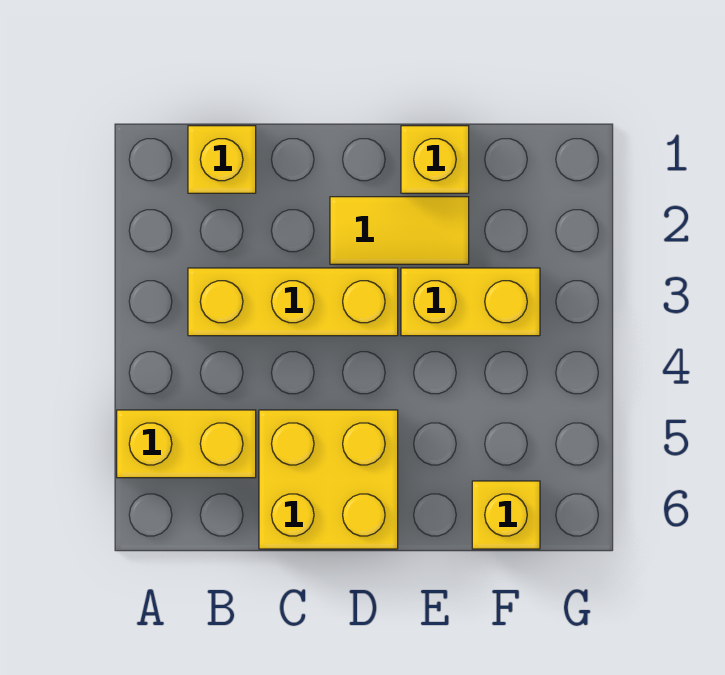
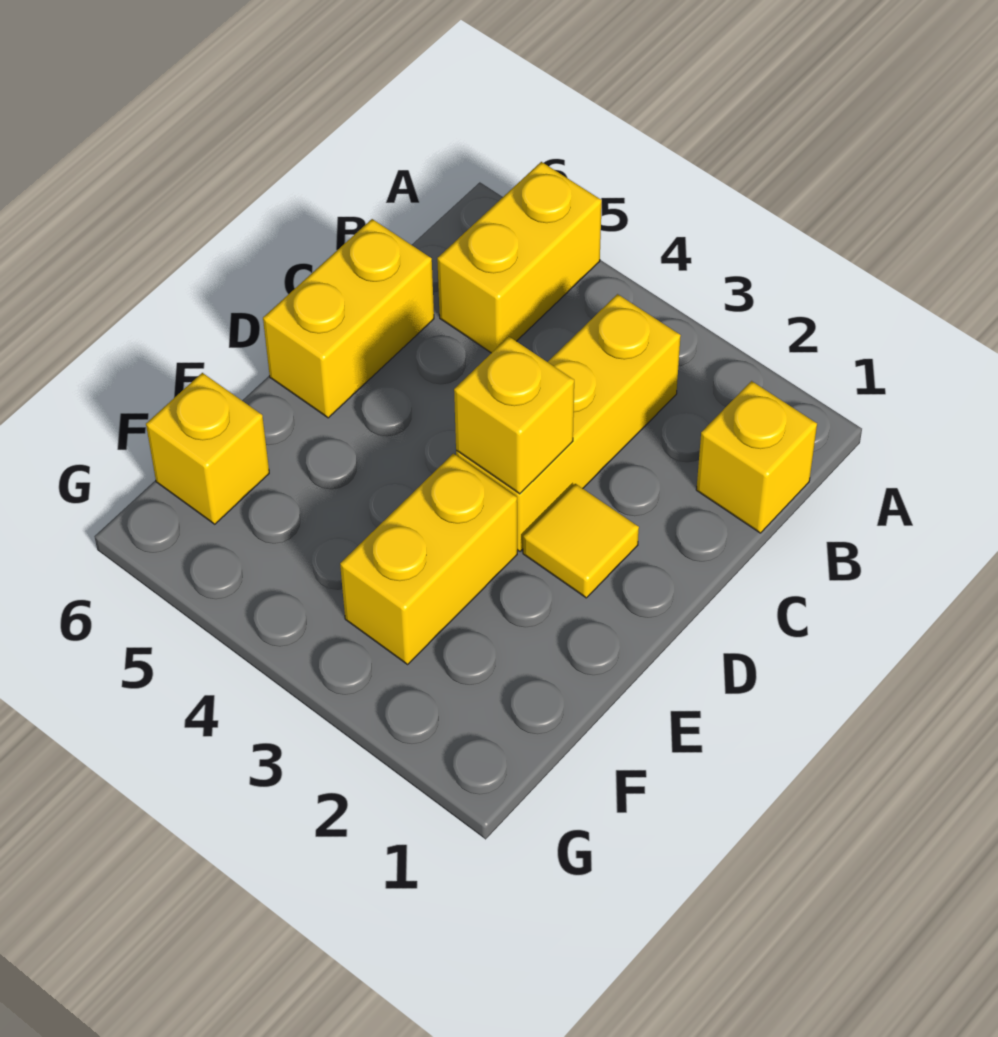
yellow 2x2 brick [259,410,398,549] -> yellow 1x2 brick [263,219,434,418]
yellow 1x2 tile [330,197,469,264] -> yellow 1x1 tile [523,484,639,598]
yellow 1x1 brick [401,126,469,193] -> yellow 1x1 brick moved to [454,337,574,494]

